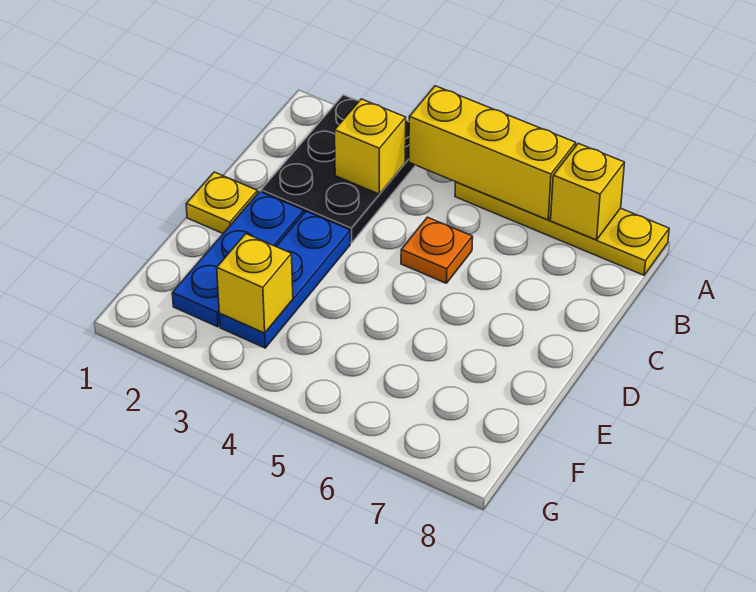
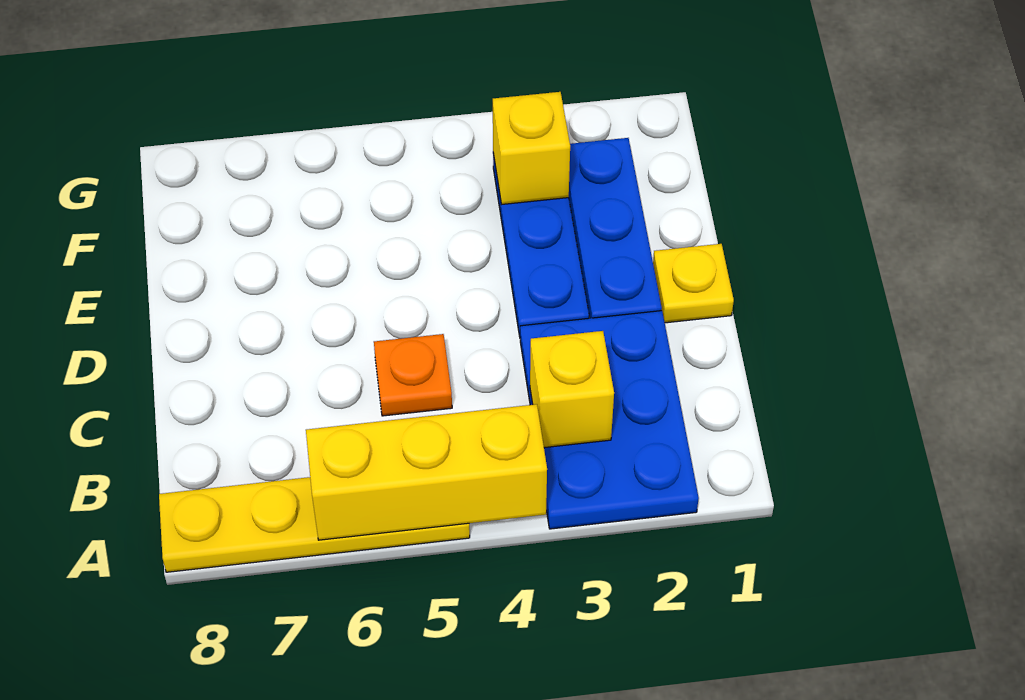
black 2x3 plate [261,95,416,243] -> blue 2x3 plate [520,311,699,529]
yellow 1x1 brick [551,143,625,240] -> none

